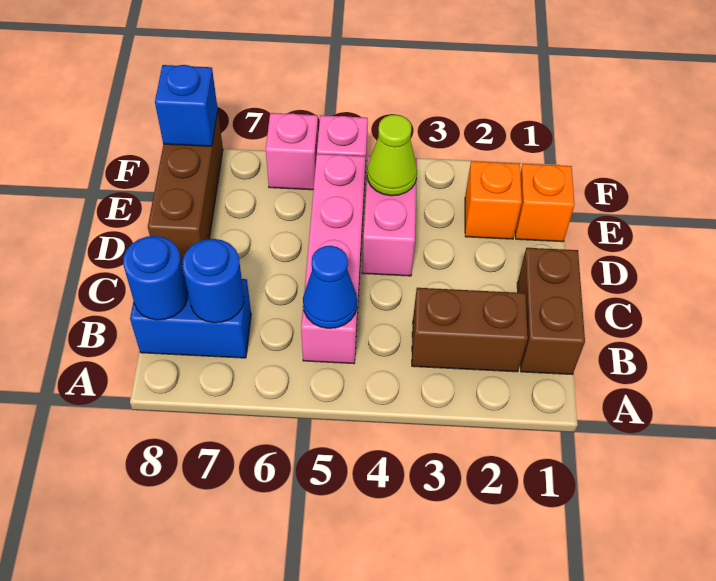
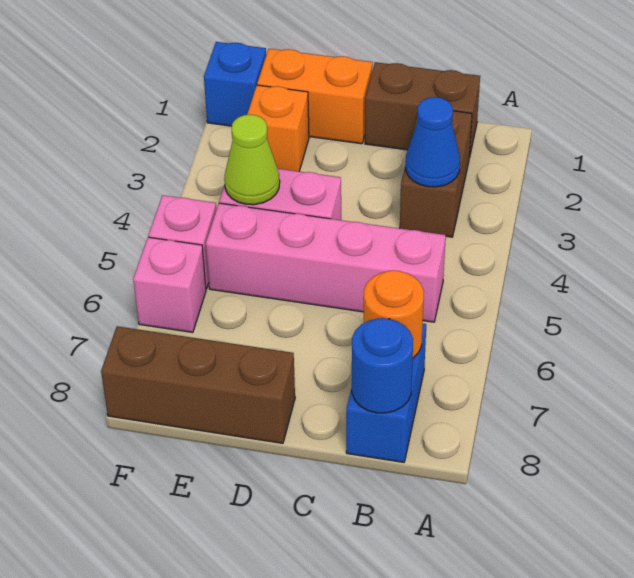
blue 1x1 cone [303,246,357,328] -> blue 1x1 cone moved to [406,97,460,187]
blue 1x1 round brick [183,239,244,323] -> orange 1x1 round brick [364,270,424,358]
orange 1x1 brick [515,164,575,242] -> orange 1x2 brick [257,49,372,144]
blue 1x1 brick [155,65,218,146] -> blue 1x1 brick moved to [204,42,266,126]

